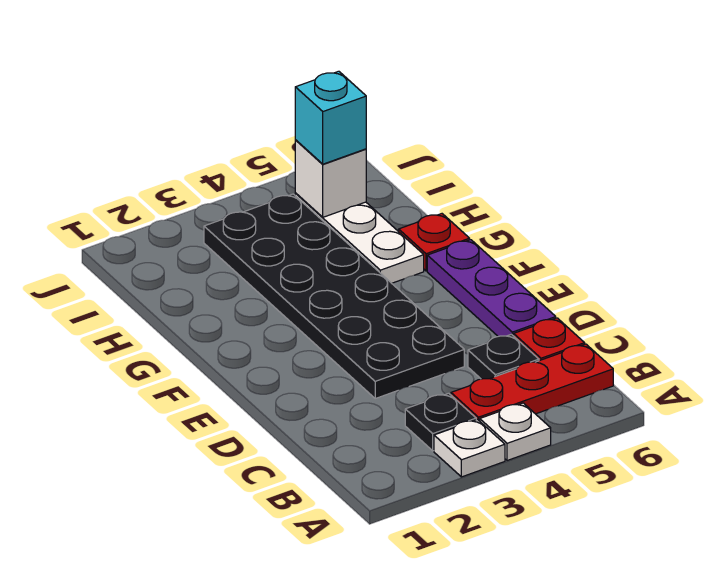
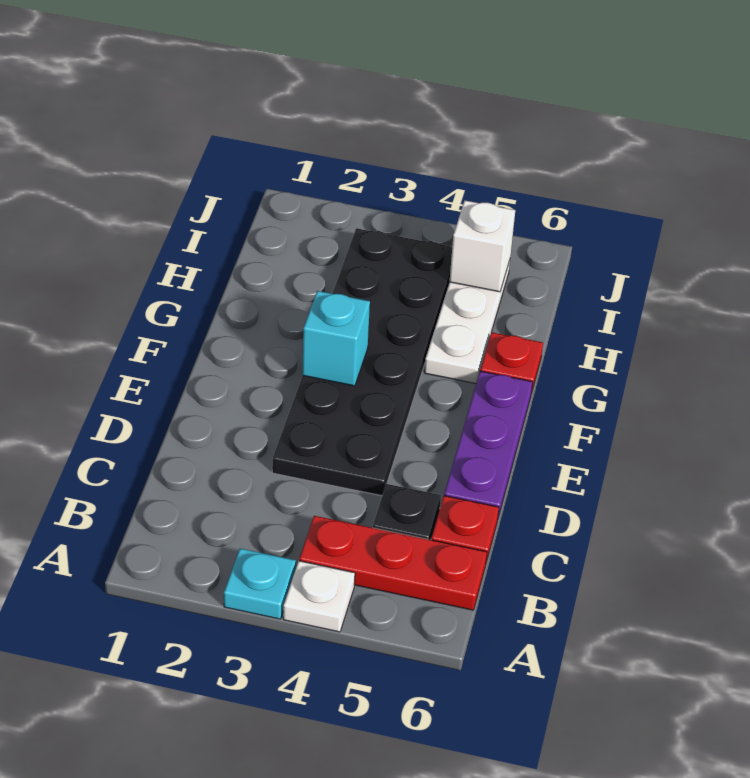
white 1x1 plate [434,420,505,477] -> cyan 1x1 plate [224,548,296,619]
black 1x1 plate [405,393,476,451] -> none
cyan 1x1 brick [295,71,366,164] -> cyan 1x1 brick moved to [302,291,370,386]

